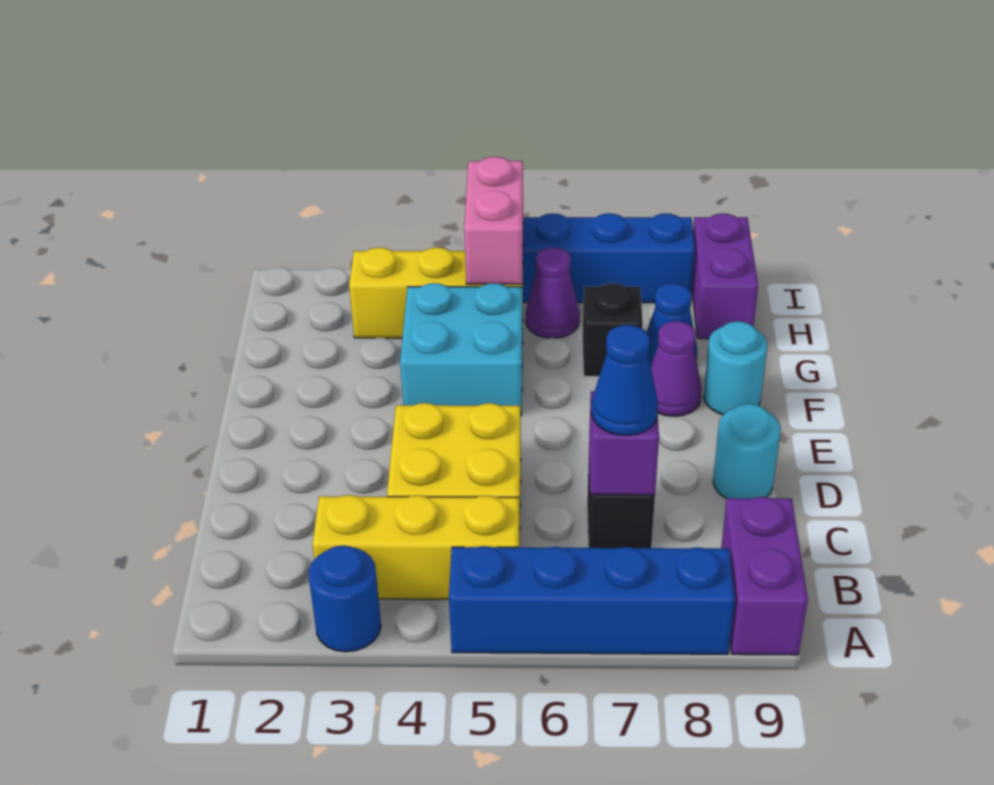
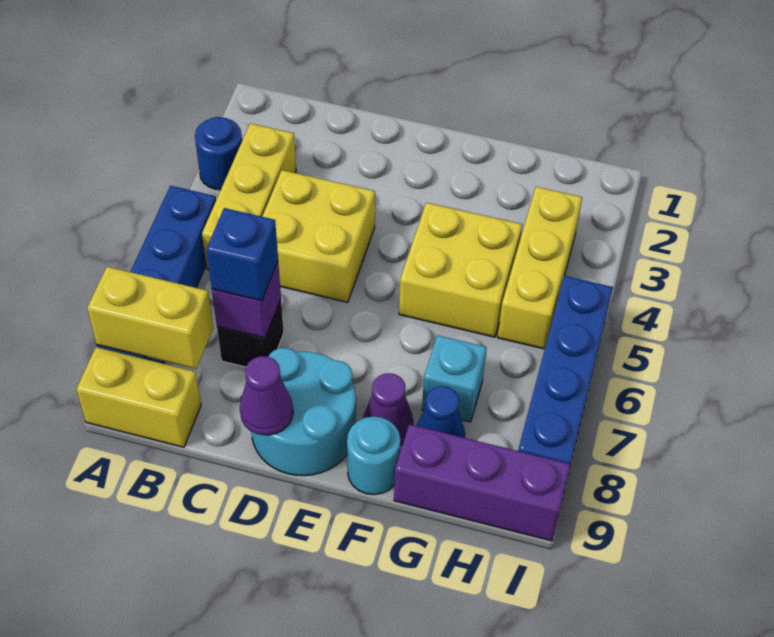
none -> yellow 1x2 brick [87,267,214,369]
purple 1x2 brick [721,497,808,655] -> yellow 1x2 brick [76,347,201,447]
blue 1x1 cone [591,325,658,436] -> blue 1x1 brick [206,208,278,301]
cyan 1x1 round brick [713,404,781,499] -> cyan 2x2 round brick [251,348,356,476]
cyan 2x2 brick [400,283,523,416] -> yellow 2x2 brick [399,203,522,337]
black 1x1 brick [583,283,643,376] -> cyan 1x1 brick [422,335,487,422]
pink 1x2 brick [464,157,523,284] -> none
purple 1x1 cone [526,247,580,338] -> purple 1x1 cone moved to [240,356,293,435]
purple 1x2 brick [692,213,758,339] -> purple 1x3 brick [394,424,570,541]

